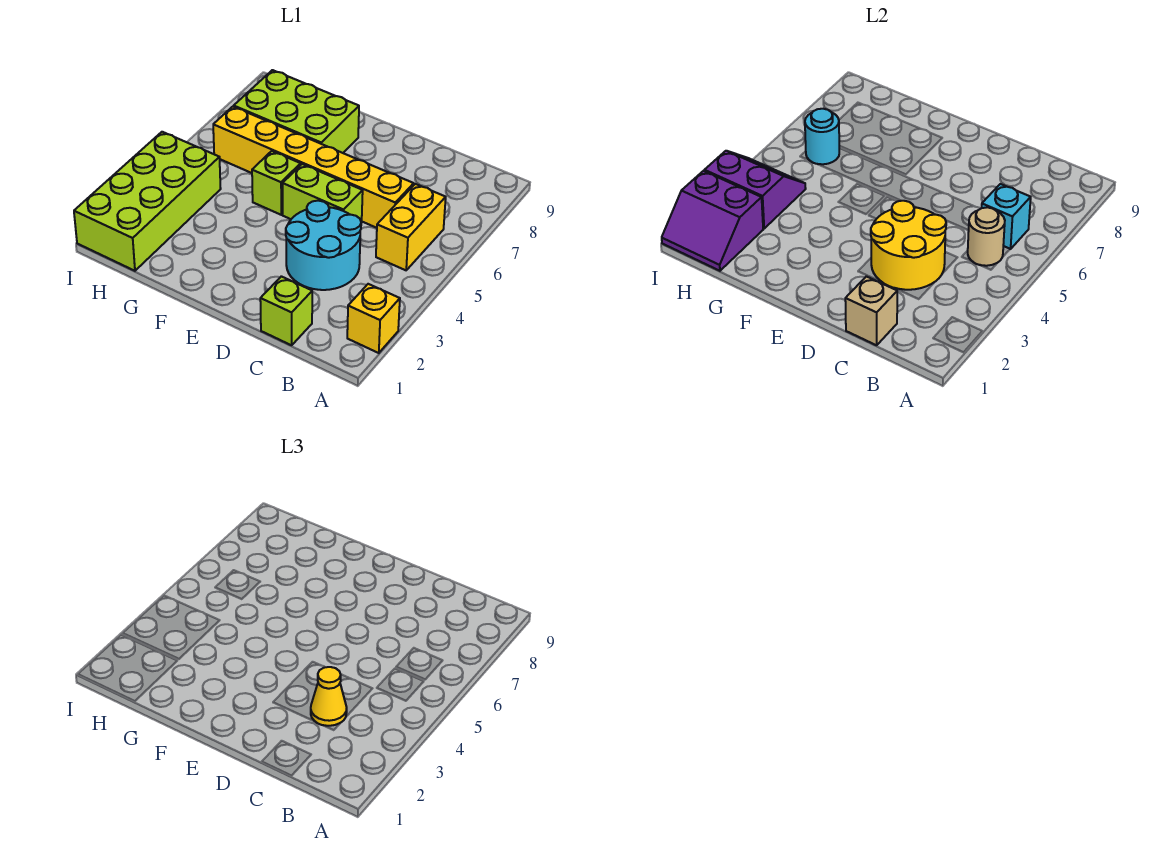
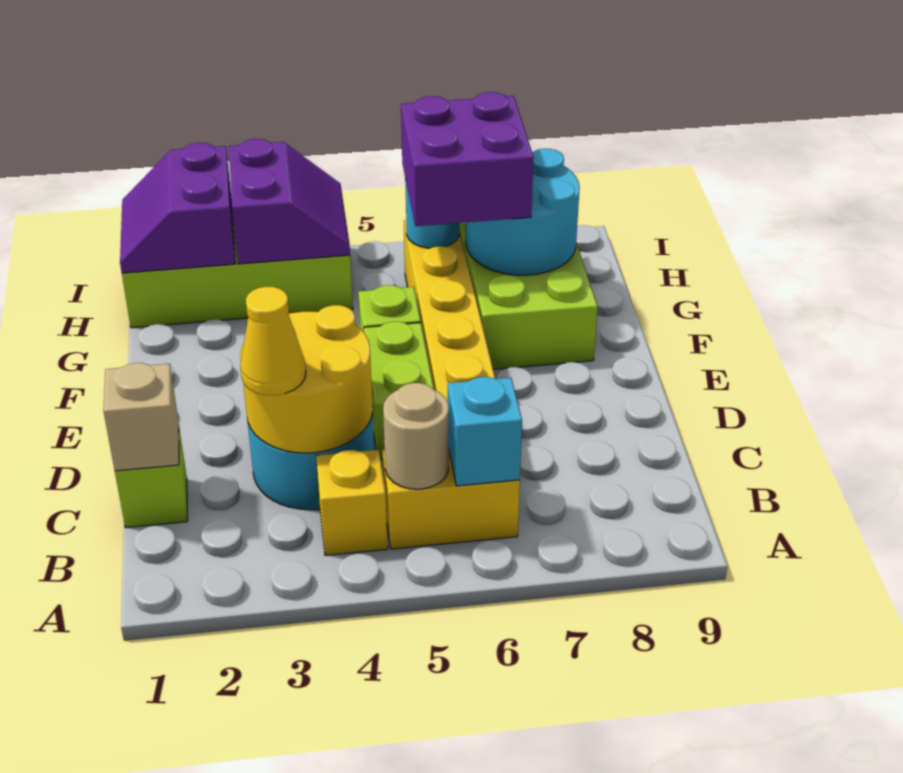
yellow 1x1 brick [347,284,400,353] -> yellow 1x1 brick moved to [316,450,388,555]
none -> purple 2x2 brick [401,92,534,226]
none -> cyan 2x2 round brick [466,149,580,275]

